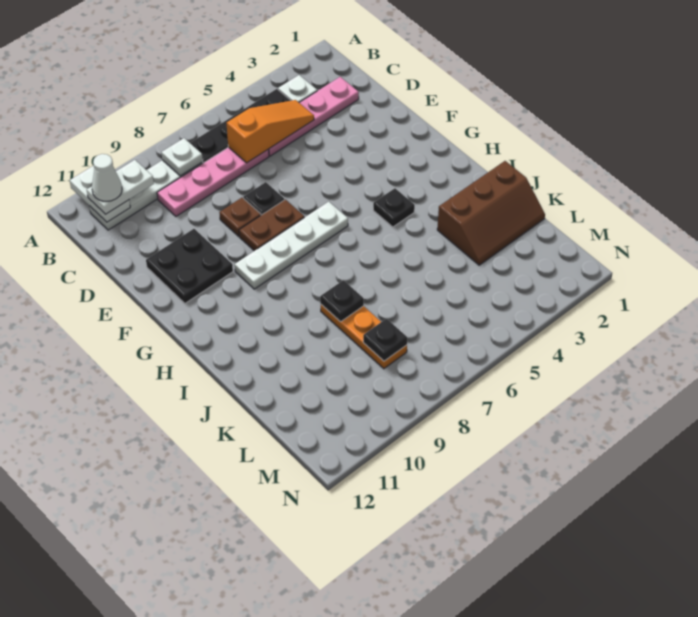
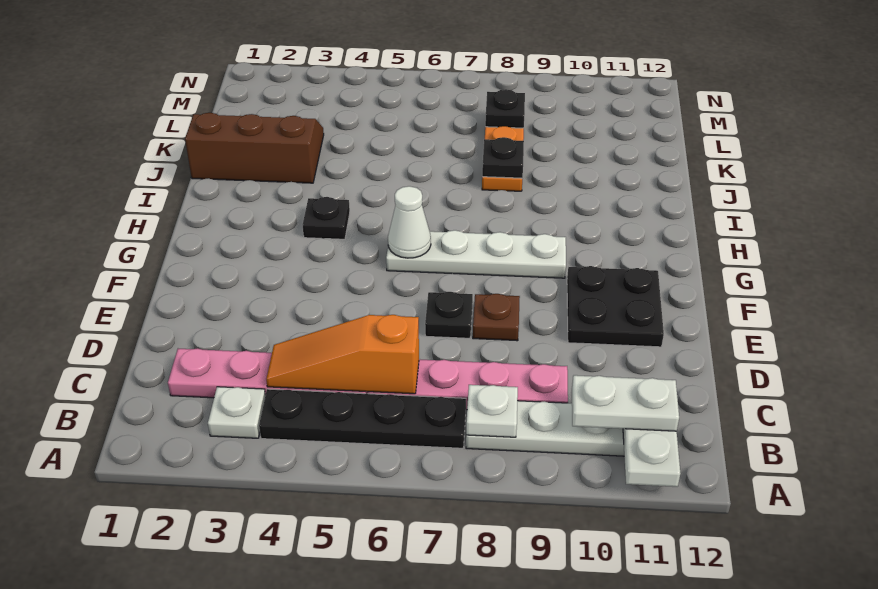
white 1x1 cone [92,154,122,201] -> white 1x1 cone moved to [388,186,431,258]
brown 1x2 plate [239,199,304,251] -> none

